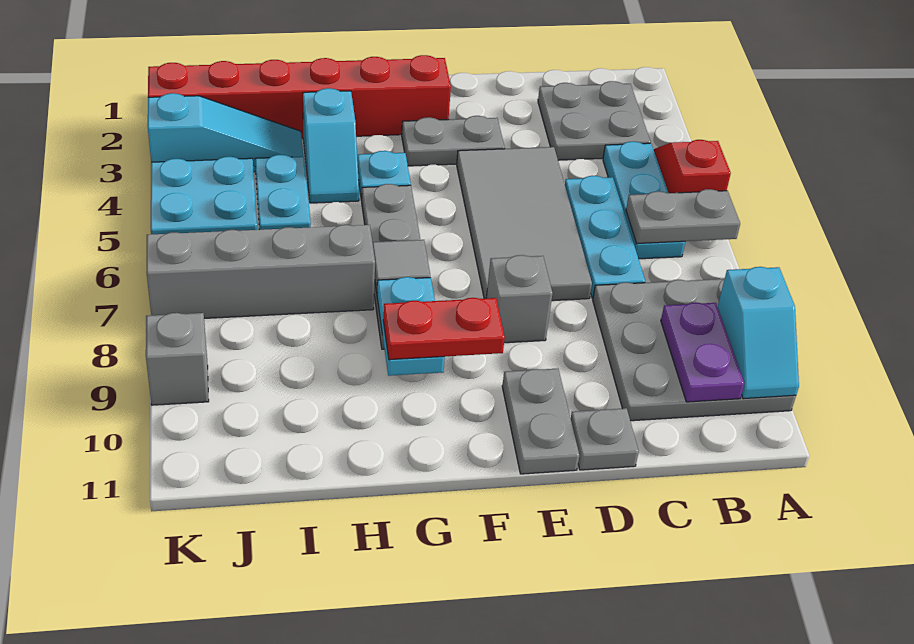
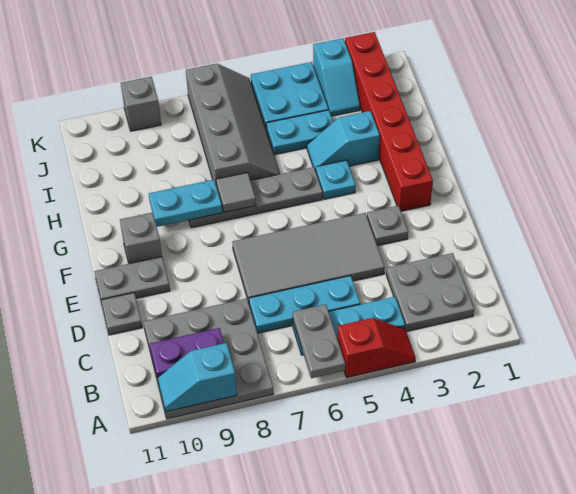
grey 1x2 plate [402,116,505,166] -> grey 1x1 plate [367,206,408,246]
grey 1x1 brick [486,255,553,343] -> grey 1x1 brick moved to [120,212,162,264]
red 1x2 plate [383,298,505,360] -> none
cyan 1x3 slope [148,93,303,172] -> cyan 1x2 slope [313,38,360,116]

